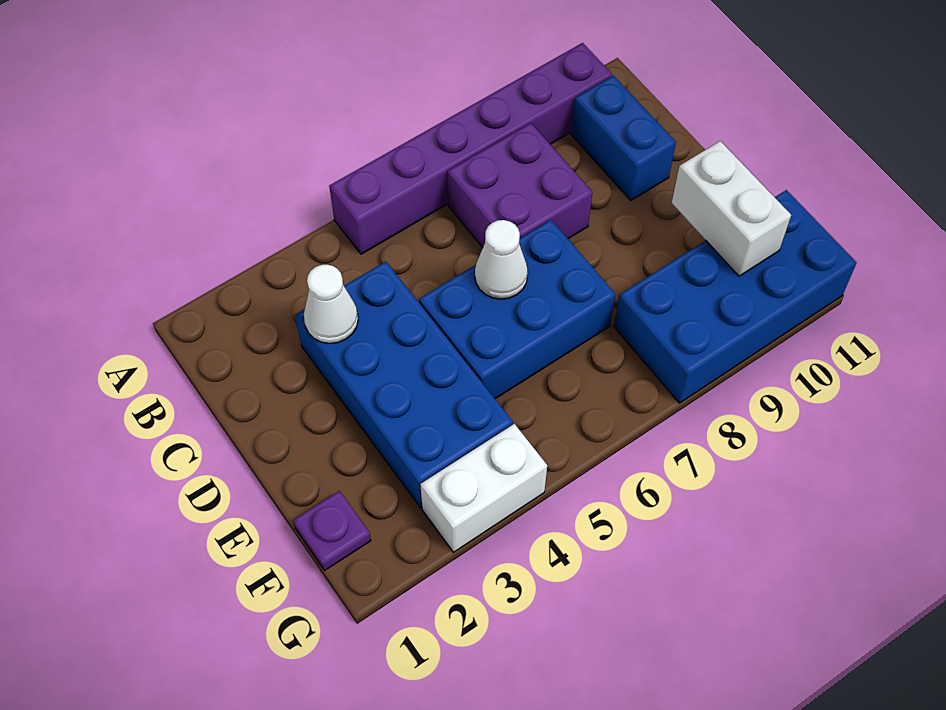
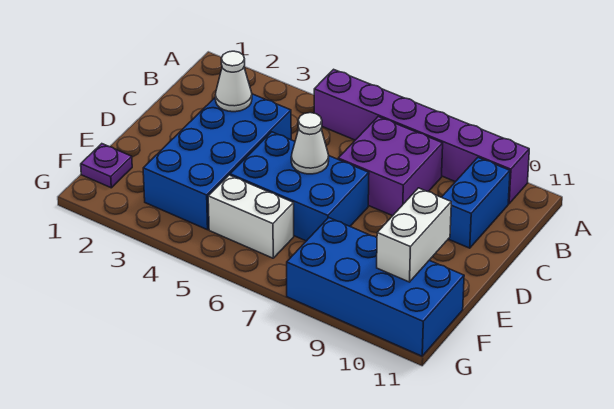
white 1x2 brick [420,424,547,552] -> white 1x2 brick moved to [208,175,294,258]

